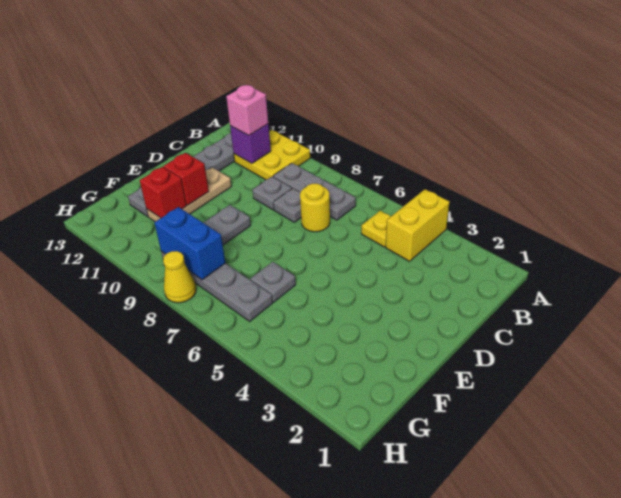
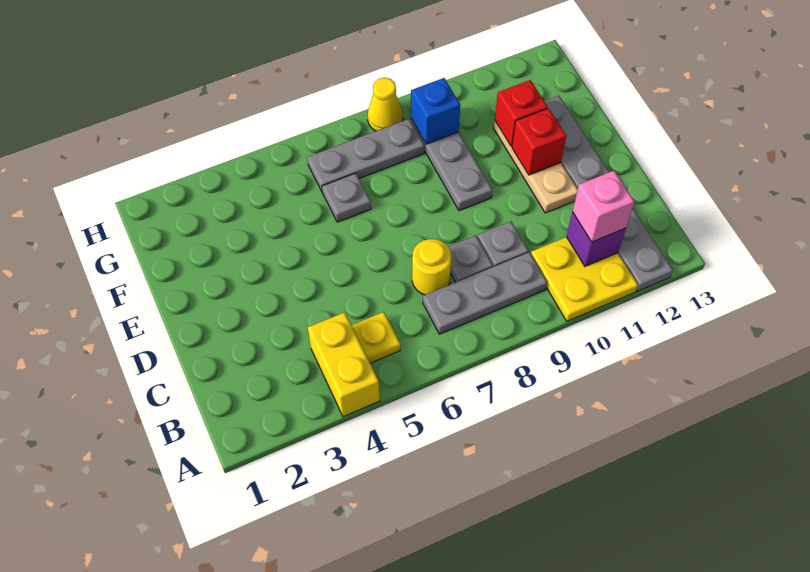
blue 1x2 brick [155,207,225,280] -> blue 1x1 brick [411,78,460,144]

